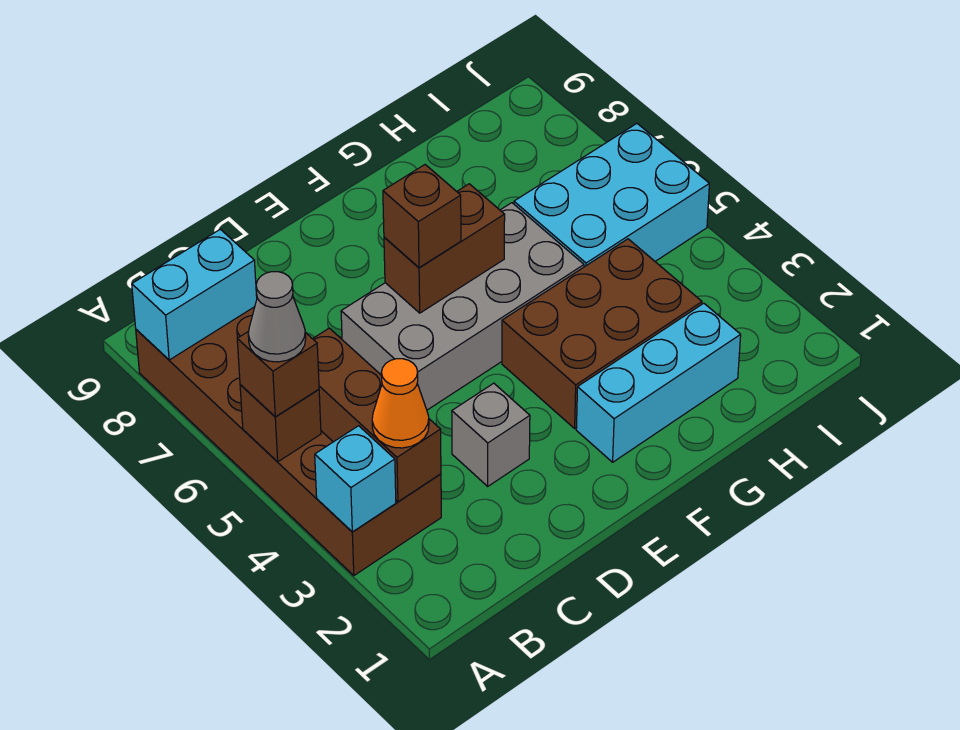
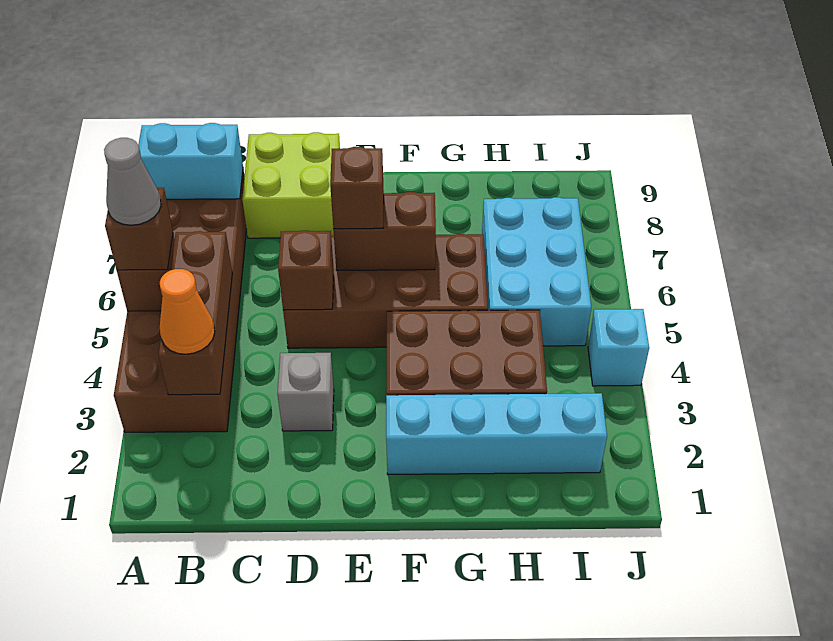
cyan 1x1 brick [315,426,396,532] -> cyan 1x1 brick moved to [588,309,649,386]
none -> lime 2x2 brick [242,132,340,238]
grey 2x4 brick [341,203,584,410] -> brown 2x4 brick [283,234,488,348]
none -> brown 1x1 brick [278,231,334,310]
cyan 1x3 brick [576,303,741,462] -> cyan 1x4 brick [386,393,607,474]
cyan 2x3 brick [514,124,709,267] -> cyan 2x3 brick turned to [482,197,591,346]

